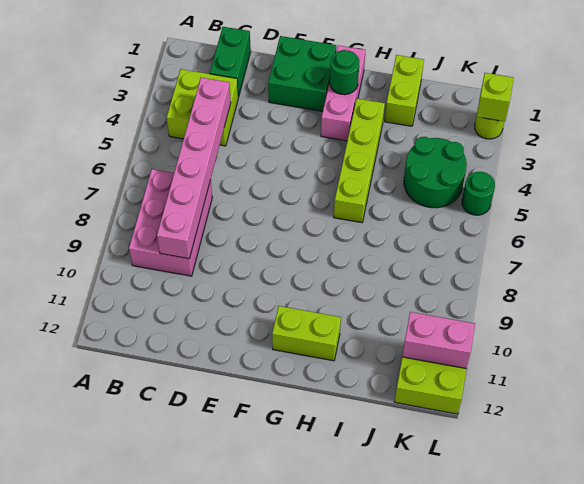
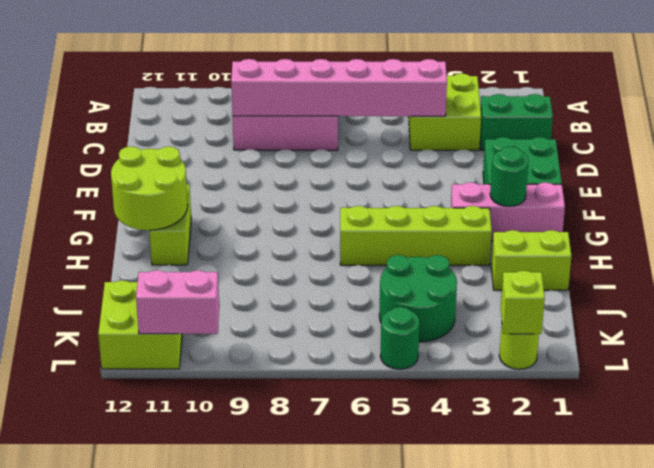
none -> lime 2x2 round brick [111,146,188,231]
pink 1x2 brick [402,312,475,369] -> pink 1x2 brick turned to [136,270,219,334]

